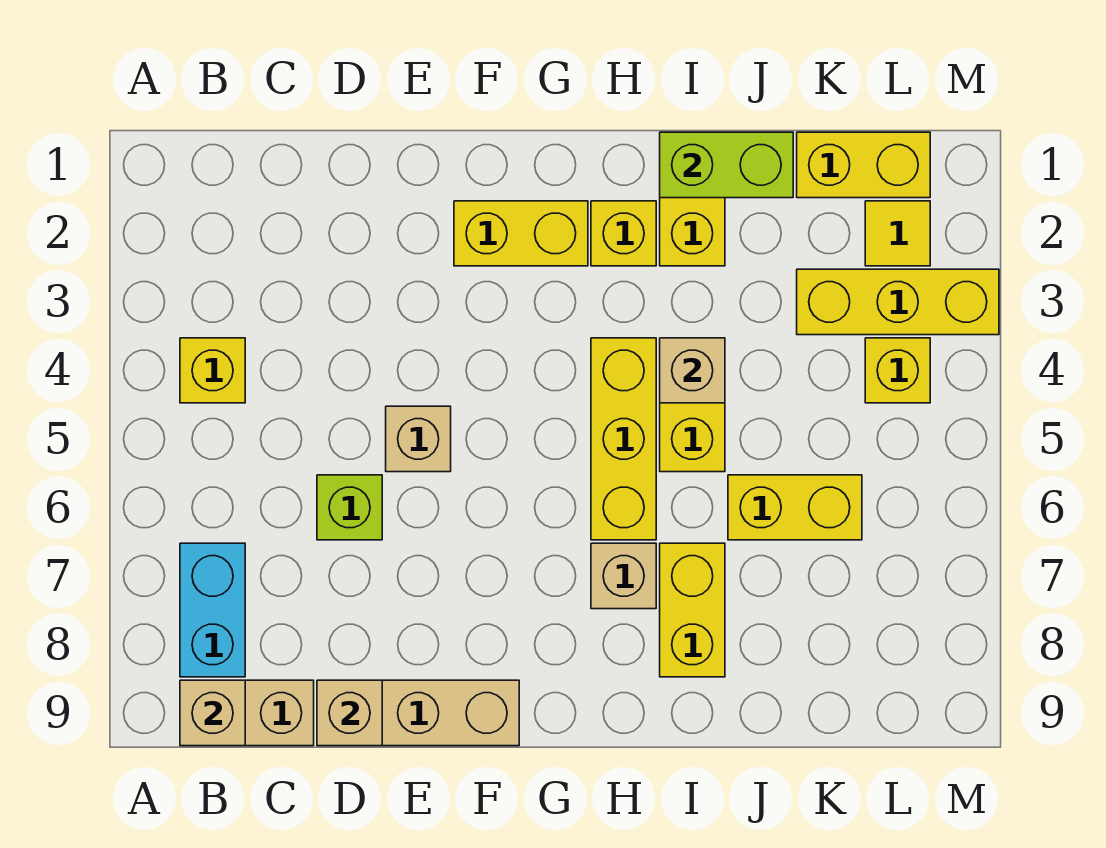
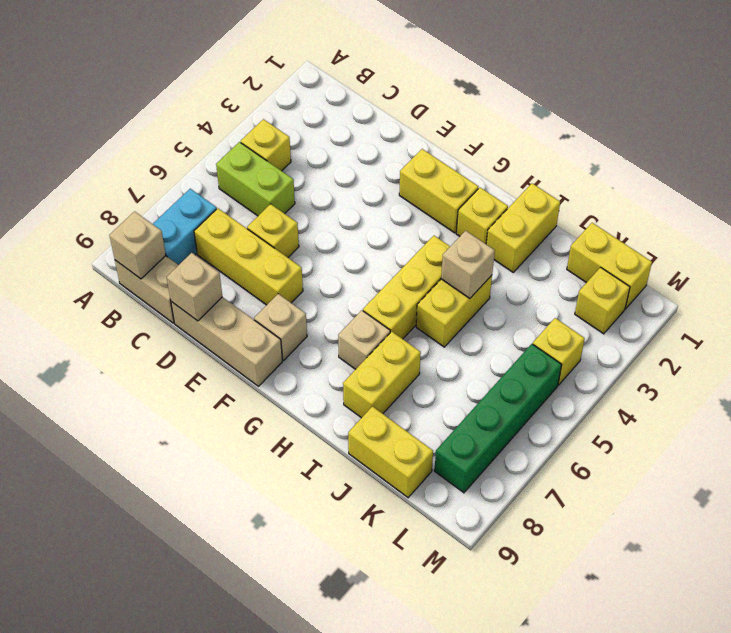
lime 1x1 brick [317,475,382,540] -> yellow 1x1 brick [247,204,299,257]
tan 1x1 brick [386,406,451,472] -> tan 1x1 brick moved to [254,294,307,360]
lime 1x2 brick [660,132,793,198] -> lime 1x2 brick moved to [216,142,295,216]
yellow 1x2 brick [728,475,862,540] -> yellow 1x2 brick moved to [348,407,433,498]
yellow 1x3 brick [797,269,999,335] -> yellow 1x3 brick moved to [194,208,303,305]
yellow 1x1 tile [865,201,930,266] -> yellow 1x1 brick [575,267,630,334]
none -> green 1x4 brick [434,344,562,493]

